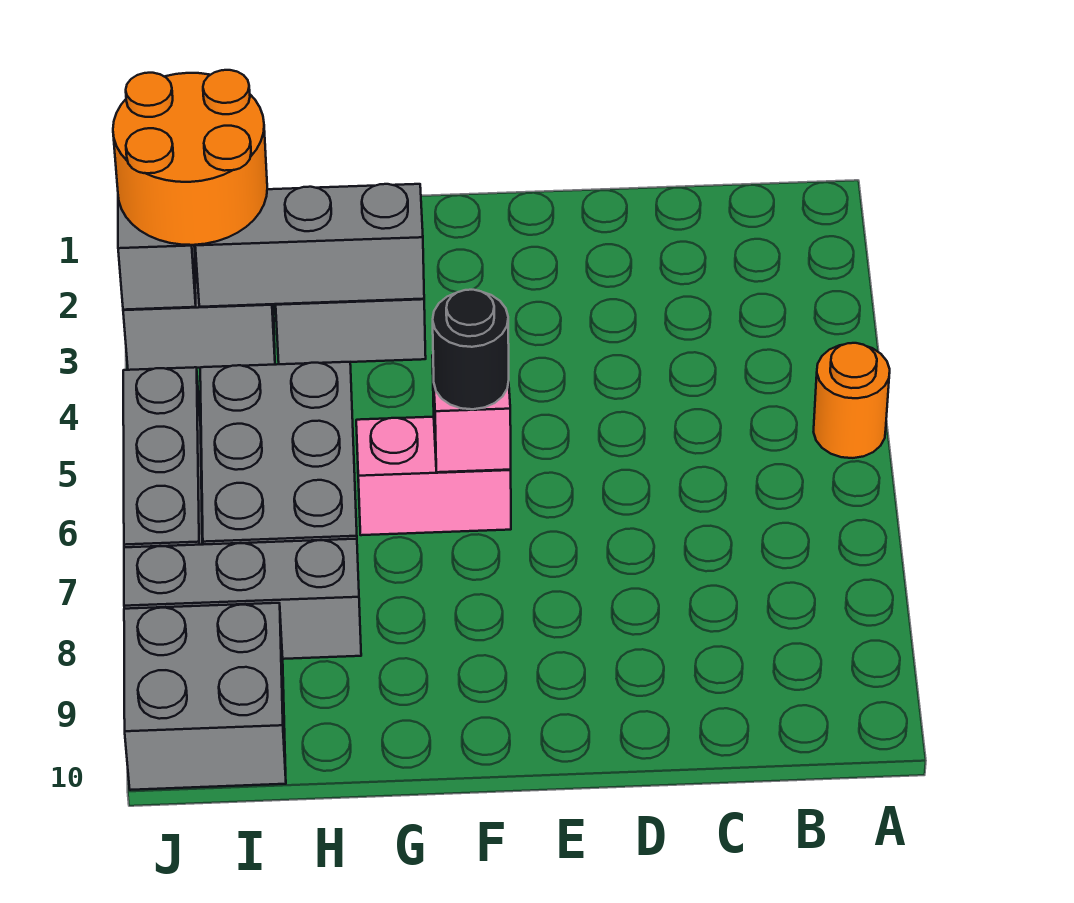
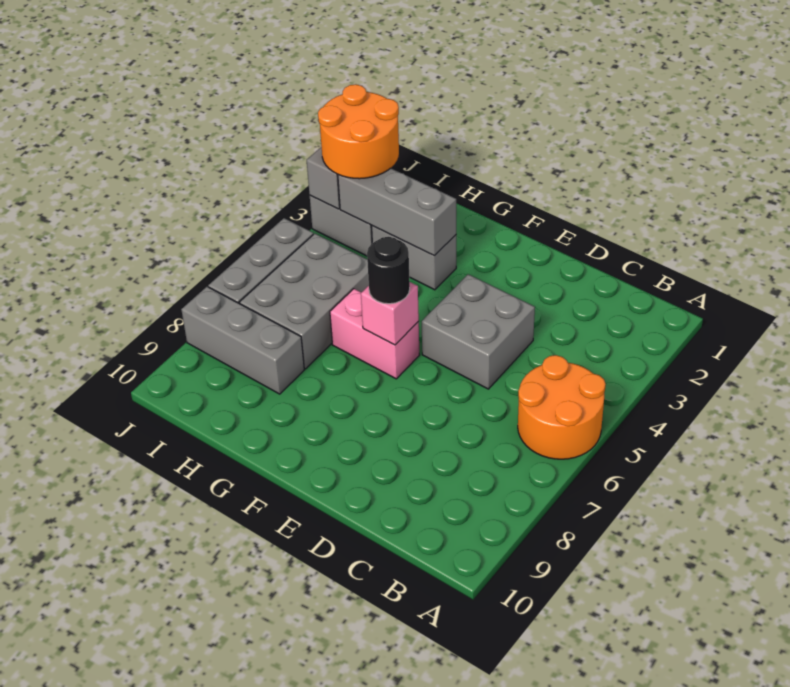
orange 1x1 round brick [814,343,890,458] -> orange 2x2 round brick [518,355,606,459]
grey 2x2 brick [124,603,286,790] -> grey 2x2 brick moved to [422,274,535,389]

